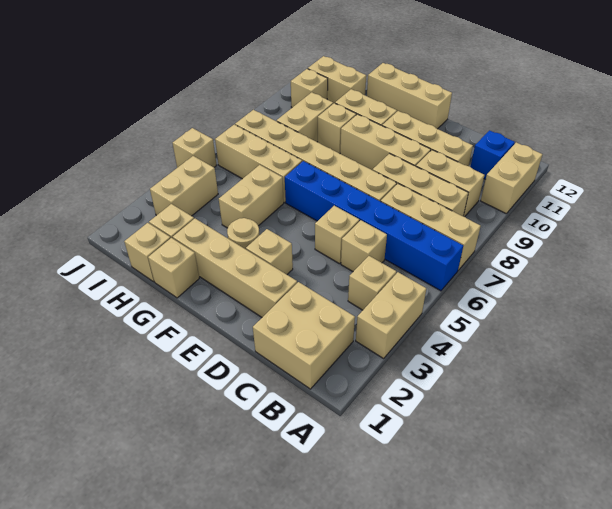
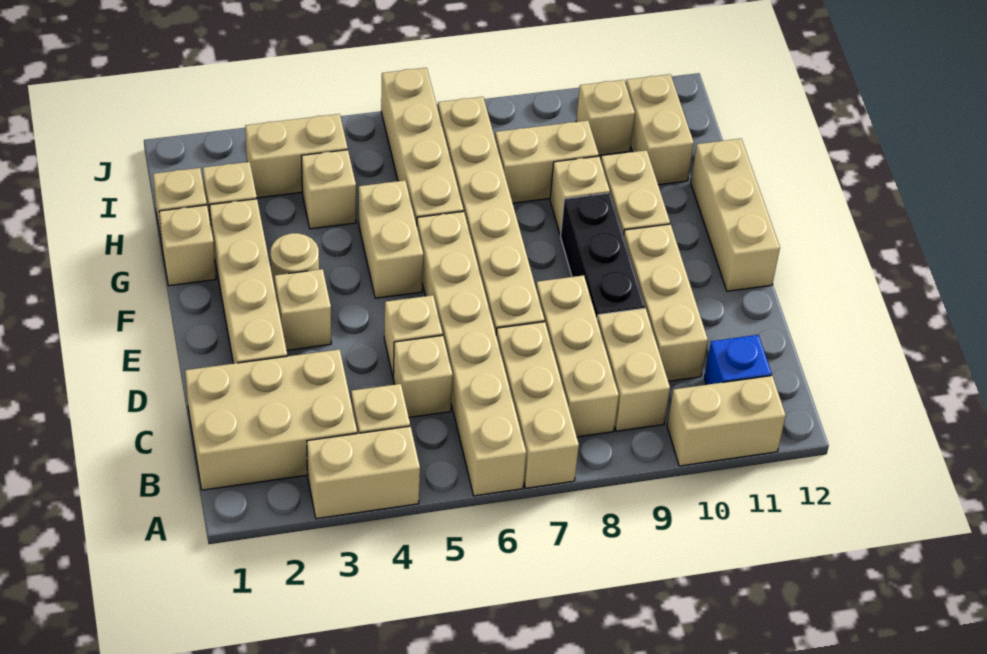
blue 1x6 brick [285,161,463,291] -> tan 1x6 brick [417,211,526,496]
tan 2x2 brick [253,282,355,389] -> tan 2x3 brick [185,349,357,490]
tan 1x3 brick [340,114,431,170] -> black 1x3 brick [561,193,645,319]
tan 1x2 brick [219,165,284,228] -> tan 1x2 brick turned to [359,180,423,298]
tan 1x3 brick [215,125,302,202] -> tan 1x4 brick [381,68,464,225]
tan 1x1 brick [173,128,217,168] -> tan 1x1 brick moved to [301,150,356,229]

